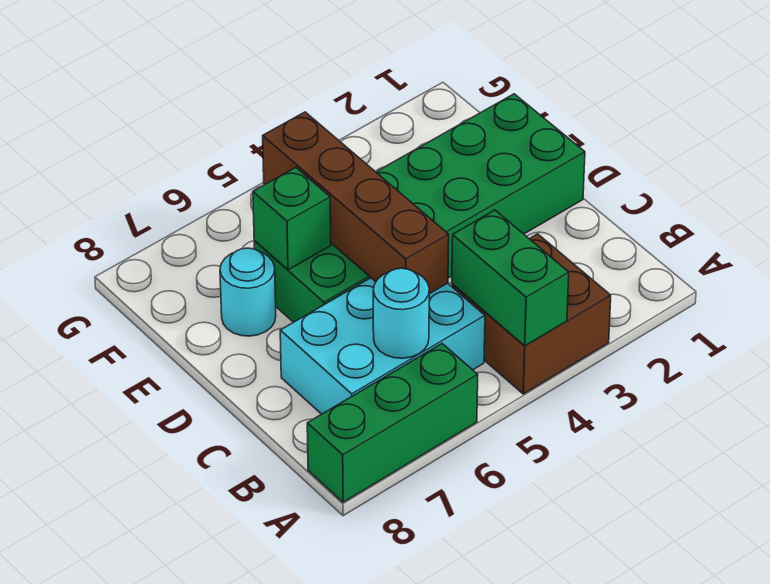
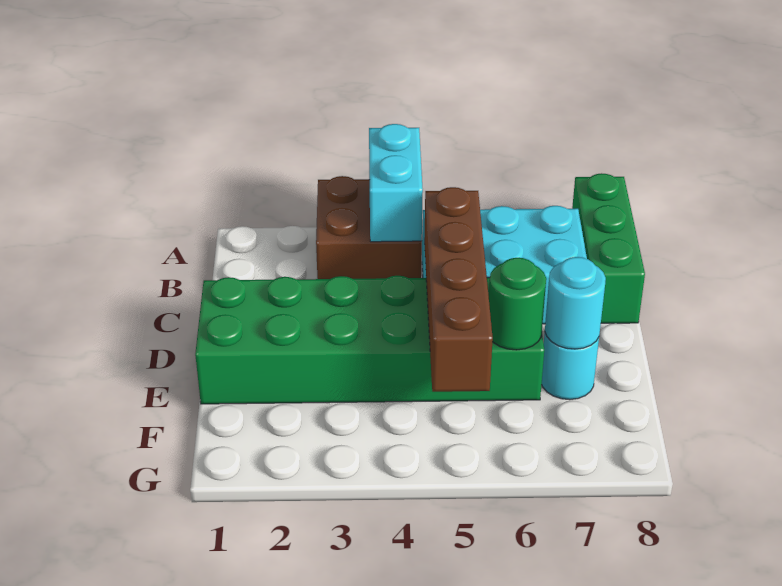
green 1x2 brick [452,210,569,346] -> cyan 1x2 brick [369,124,423,242]
green 1x3 brick [307,344,478,502] -> green 1x3 brick turned to [572,173,645,323]
cyan 1x1 round brick [373,268,429,358] -> cyan 1x1 round brick moved to [545,257,606,349]
green 1x1 brick [253,168,331,270] -> green 1x1 round brick [489,258,546,350]

